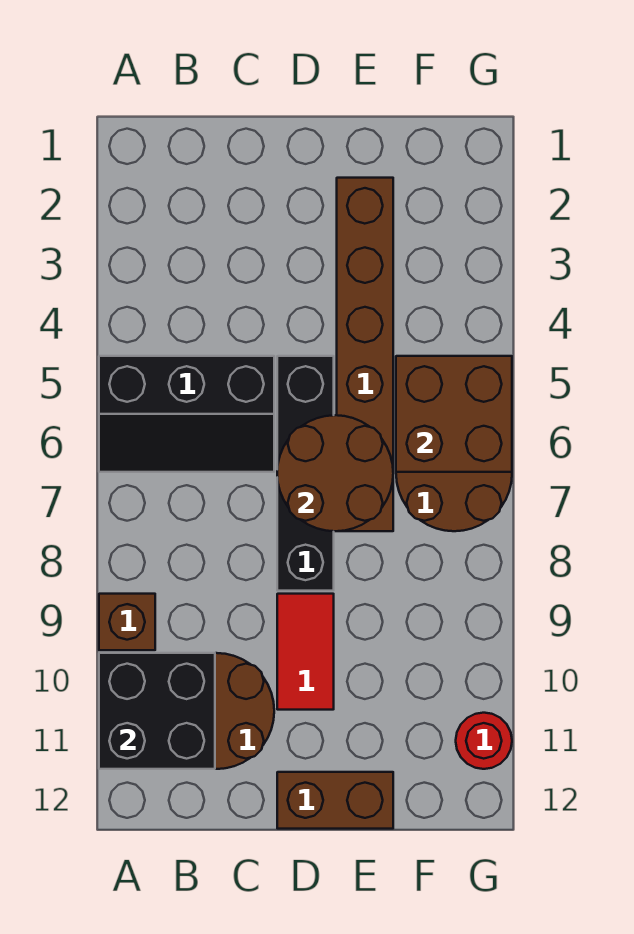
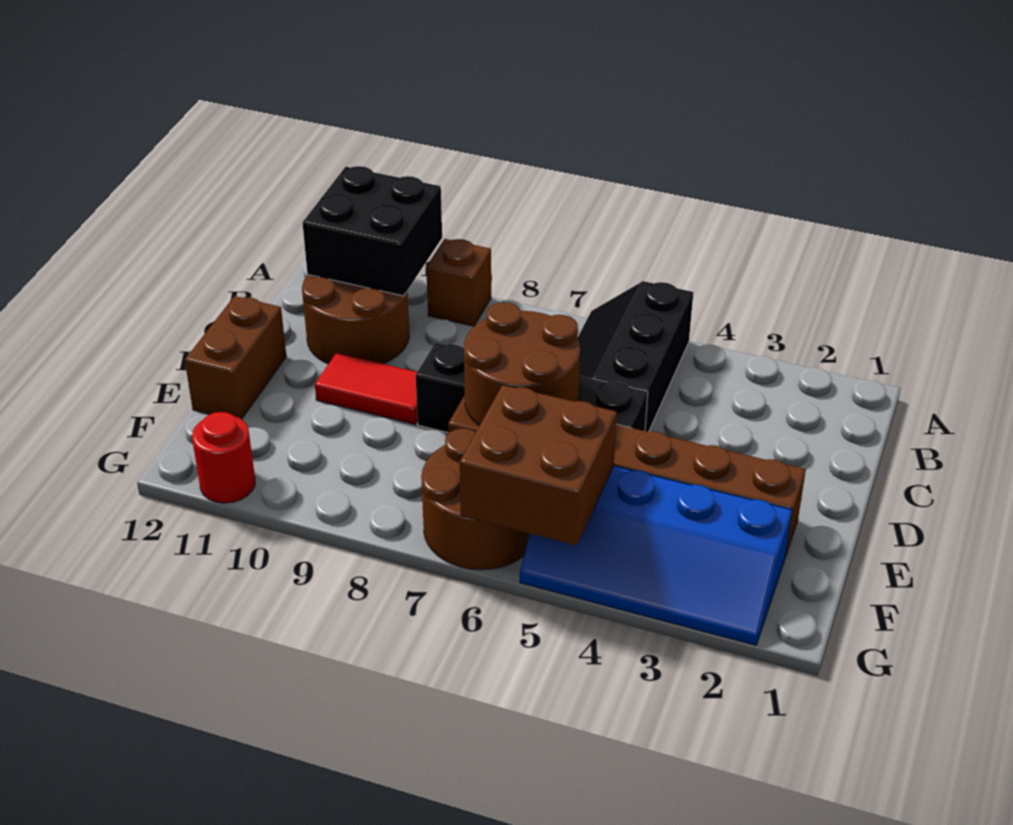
none -> blue 2x4 slope [520,466,792,645]

